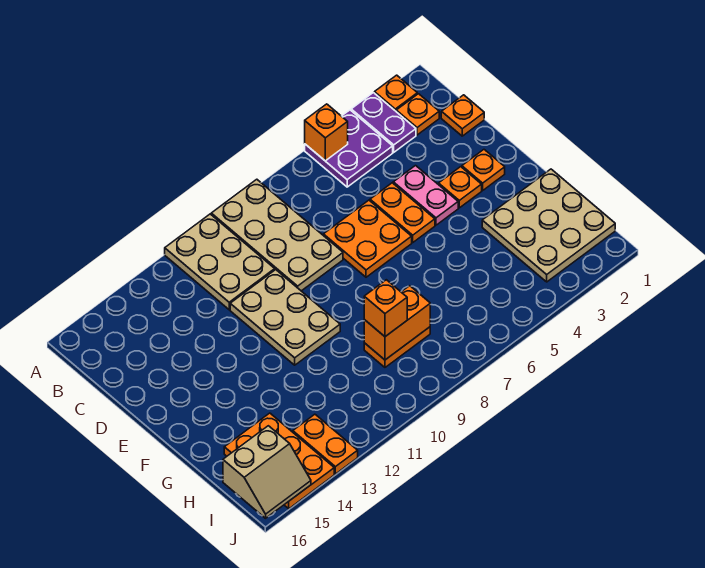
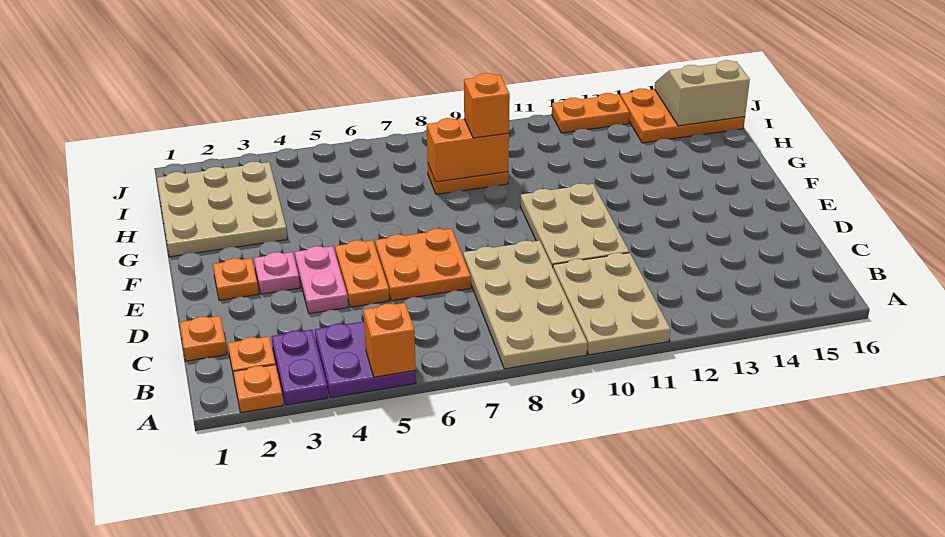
orange 1x1 plate [439,167,482,208] -> pink 1x1 plate [254,252,300,294]
orange 2x3 plate [224,413,334,509] -> orange 2x3 plate turned to [620,88,745,143]
orange 1x2 plate [293,414,358,474] -> orange 1x2 plate turned to [552,93,630,133]

